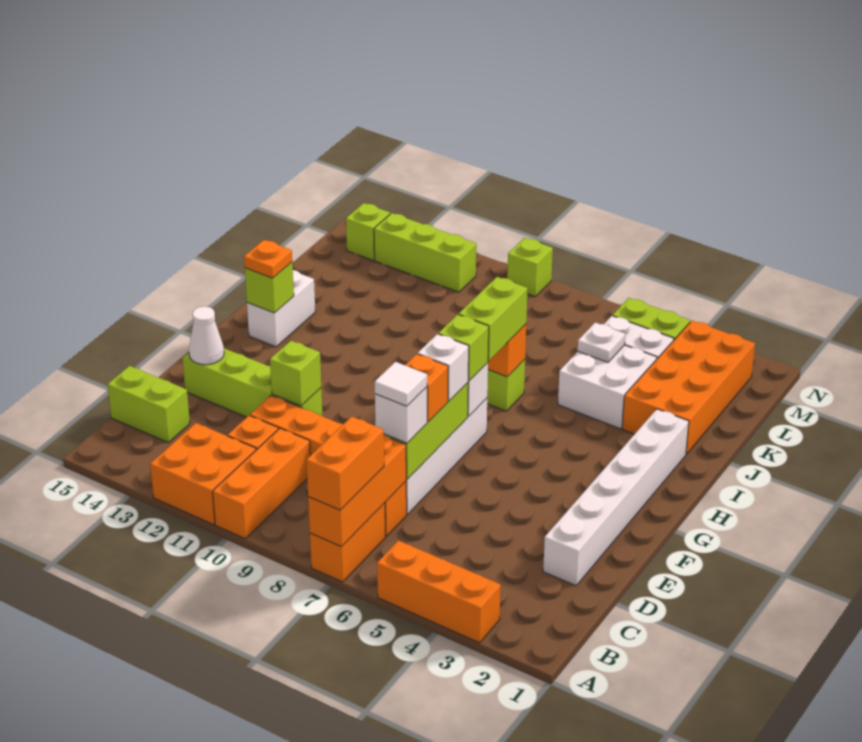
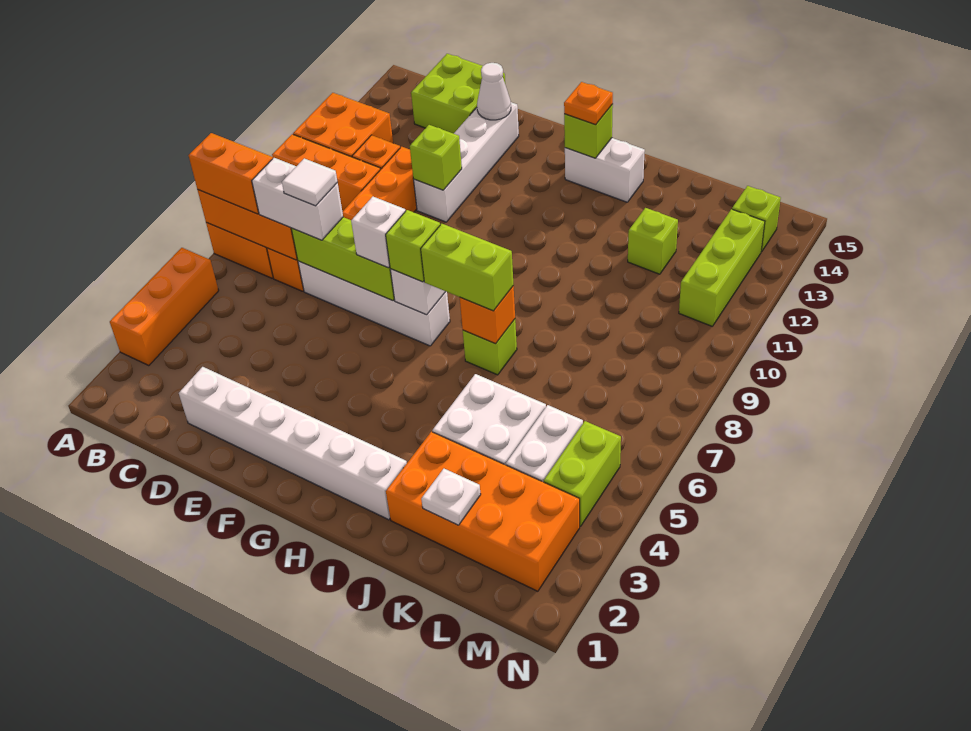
lime 1x2 brick [108,366,190,442] -> lime 2x2 brick [411,54,505,134]
white 1x1 brick [375,387,427,443] -> white 1x2 brick [252,158,343,240]
orange 1x1 brick [405,354,448,422] -> none
lime 1x4 brick [182,348,322,417] -> white 1x4 brick [414,102,519,222]
white 1x1 plate [578,323,625,362] -> white 1x1 plate moved to [421,469,481,525]
lime 1x1 brick [507,238,553,297] -> lime 1x1 brick moved to [628,208,678,274]

